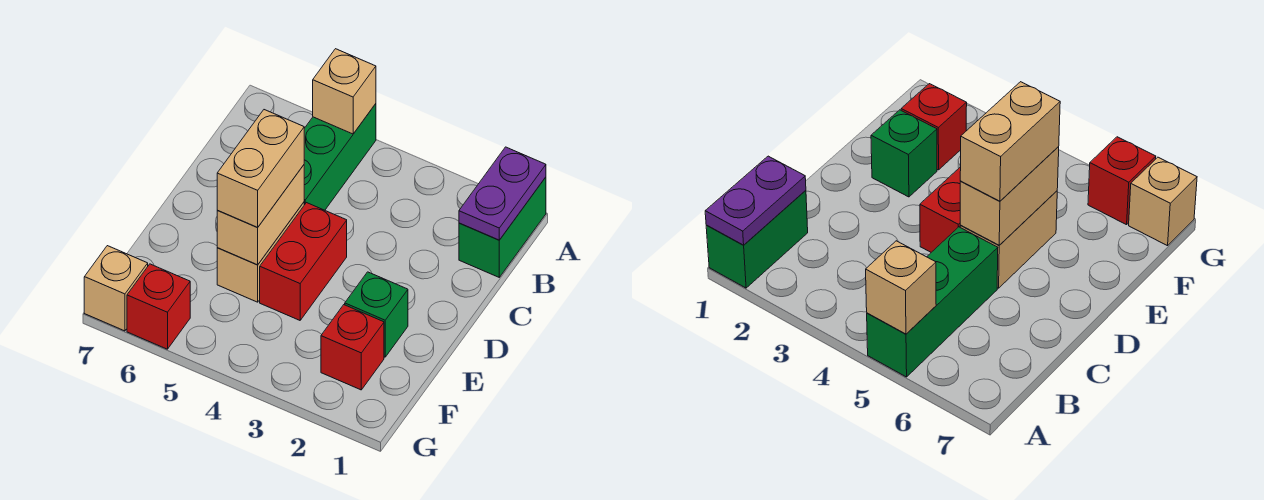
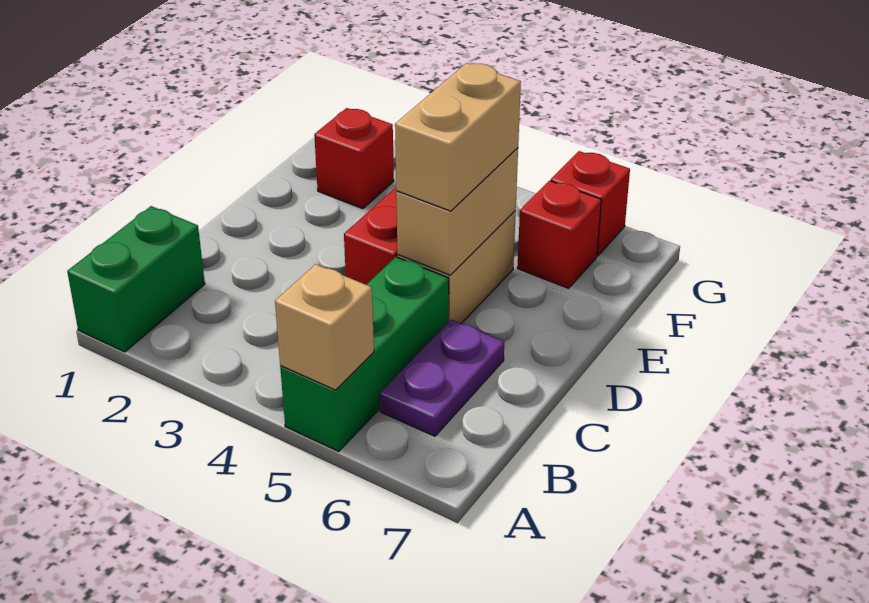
purple 1x2 plate [459,147,546,240] -> purple 1x2 plate moved to [380,320,504,436]
green 1x1 brick [345,272,408,357] -> none
none -> red 1x1 brick [517,181,601,288]
tan 1x1 brick [84,246,148,331] -> none

